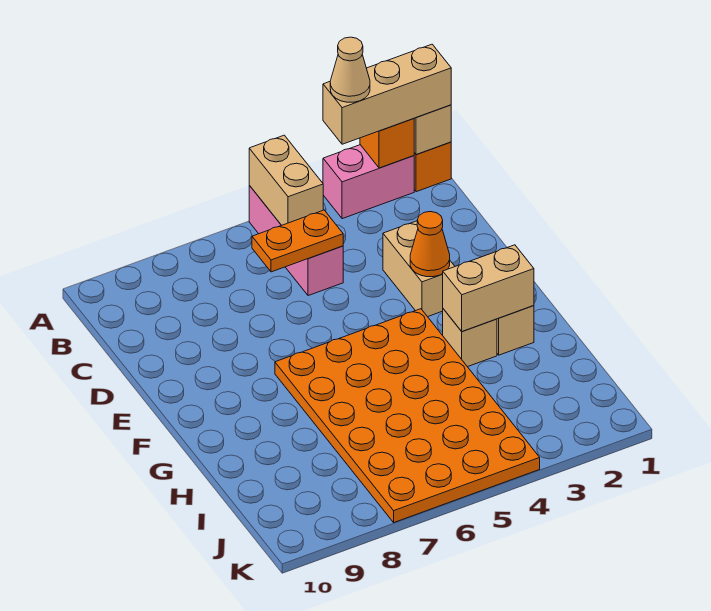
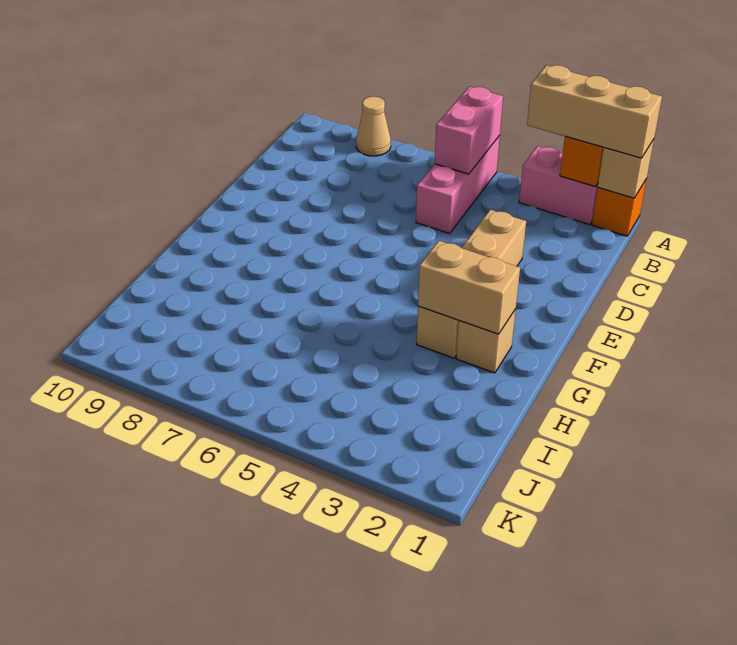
tan 1x1 cone [330,37,370,102] -> tan 1x1 cone moved to [356,96,391,156]
tan 1x2 brick [249,135,323,225] -> pink 1x2 brick [435,87,503,174]
orange 1x2 plate [252,210,343,272] -> none
orange 1x1 cone [410,212,450,277] -> none
orange 4x6 plate [275,309,540,522] -> none

